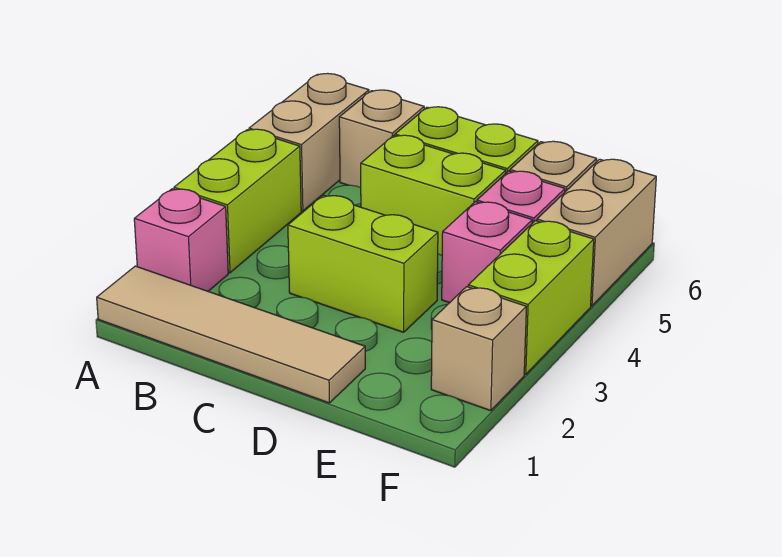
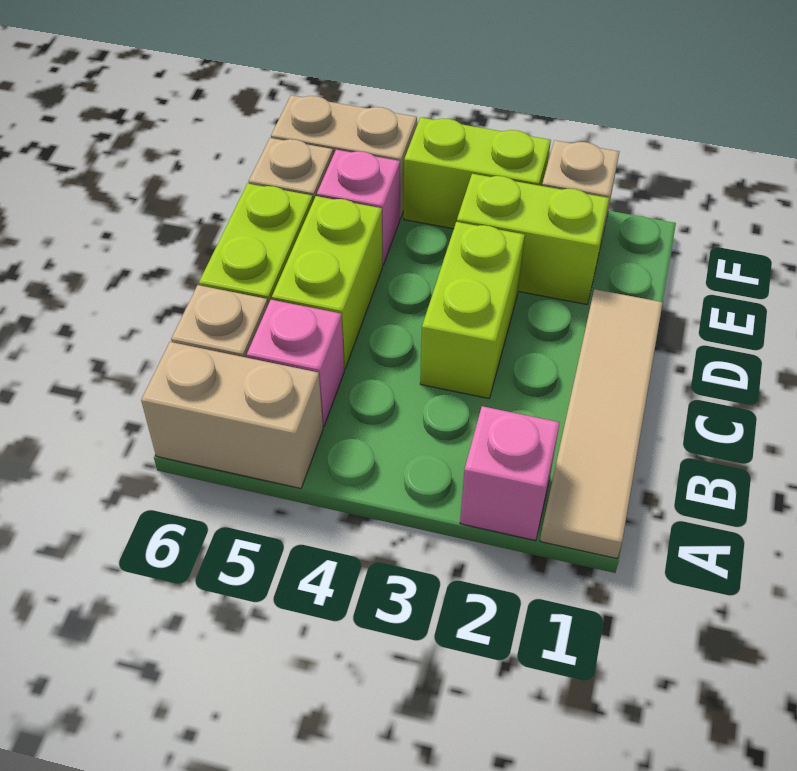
lime 1x2 brick [174,129,301,273] -> lime 1x2 brick moved to [457,174,609,305]
pink 1x1 brick [442,202,532,303] -> pink 1x1 brick moved to [247,300,344,426]

